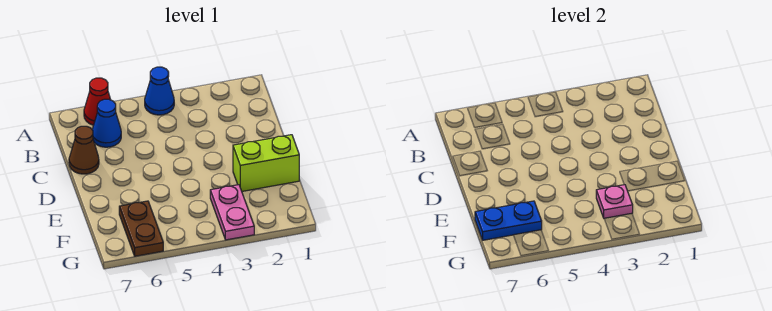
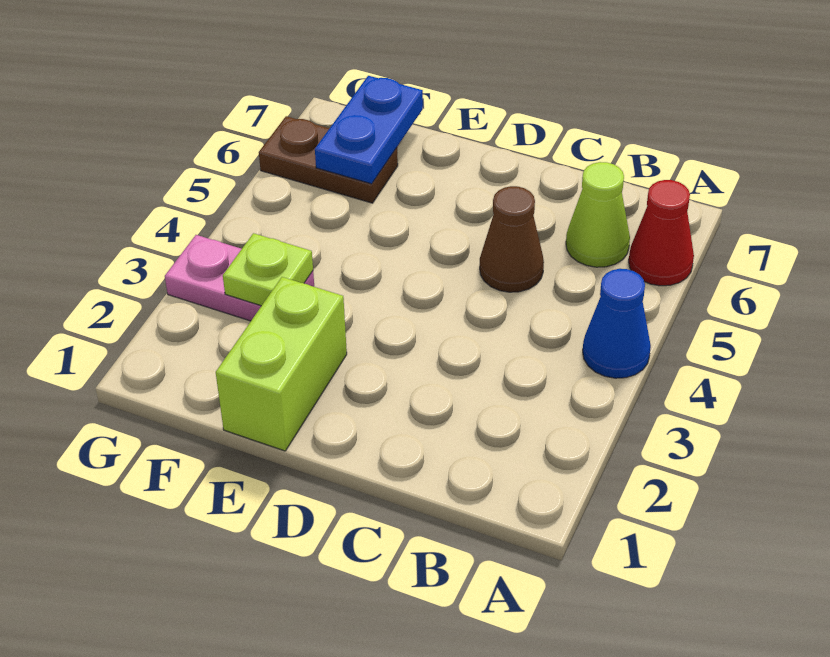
blue 1x1 cone [92,99,121,147] -> lime 1x1 cone [566,162,630,267]
brown 1x1 cone [69,126,99,174] -> brown 1x1 cone moved to [480,186,544,292]
pink 1x1 plate [596,185,633,218] -> lime 1x1 plate [223,233,313,306]

